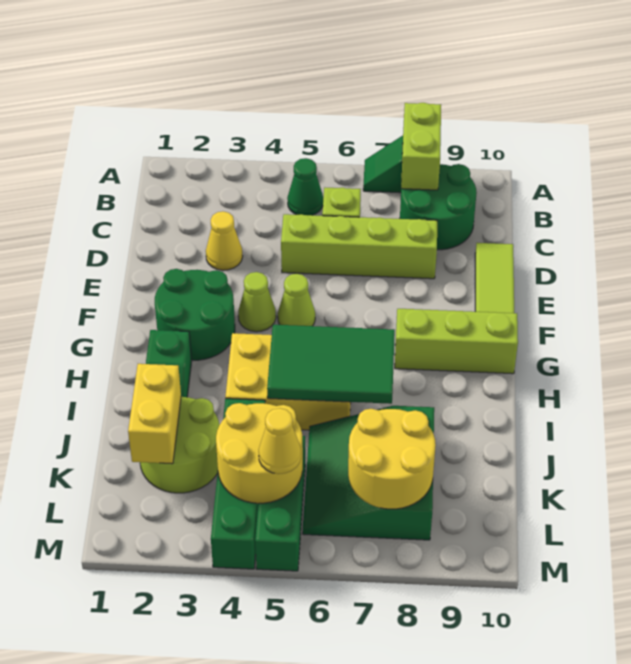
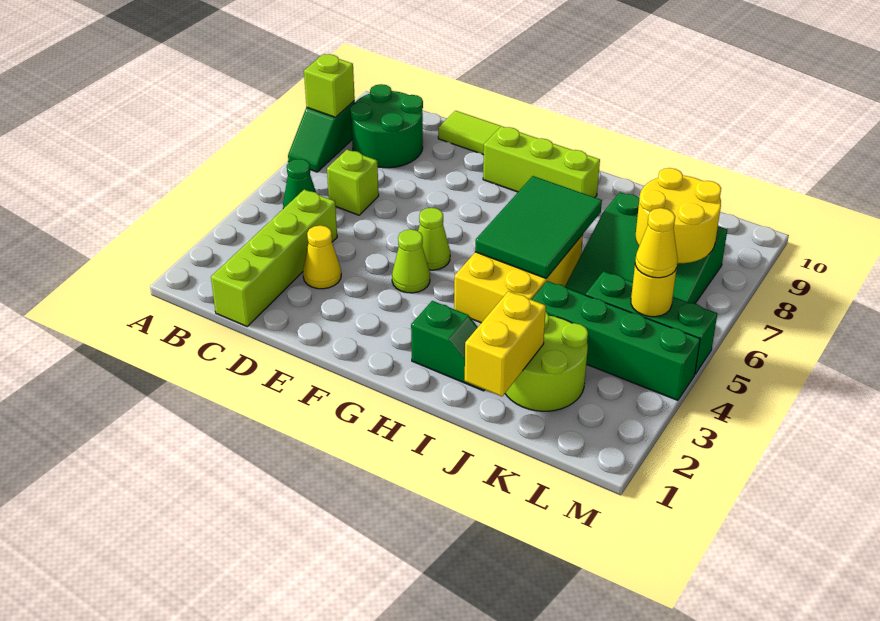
lime 1x2 brick [401,103,441,190] -> lime 1x1 brick [304,54,355,117]
lime 1x4 brick [281,214,437,279] -> lime 1x4 brick moved to [211,190,337,326]
green 2x2 round brick [155,269,235,360] -> none
lime 1x3 brick [395,309,518,374] -> lime 1x3 brick turned to [483,126,600,197]
yellow 1x2 brick [128,364,181,464] -> yellow 1x2 brick turned to [465,291,546,397]
yellow 2x2 round brick [216,403,303,503] -> yellow 1x1 round brick [631,265,677,317]

